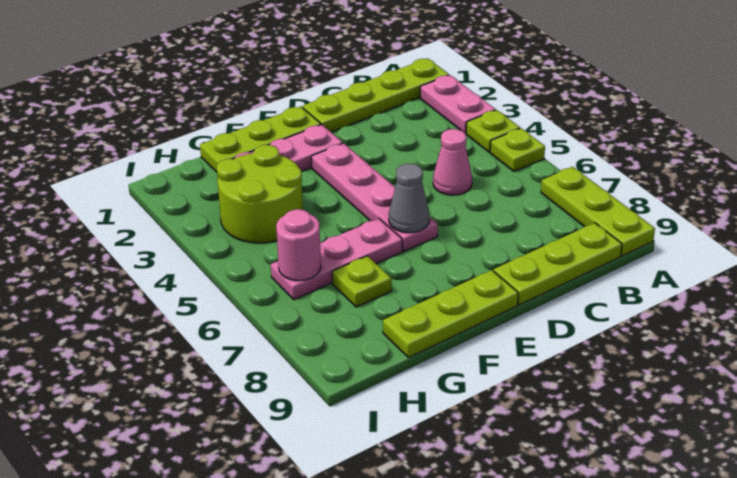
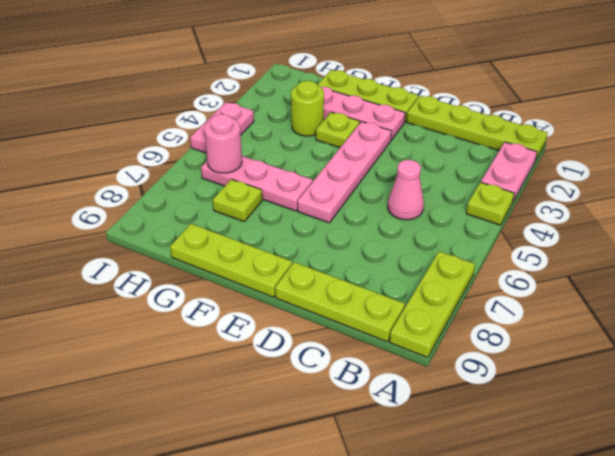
lime 1x1 plate [490,128,545,172] -> lime 1x1 plate moved to [316,112,360,148]
grey 1x1 cone [389,164,430,233] -> none
lime 2x2 round brick [217,145,303,243] -> lime 1x1 round brick [291,81,324,136]
none -> pink 1x2 plate [190,102,254,153]

